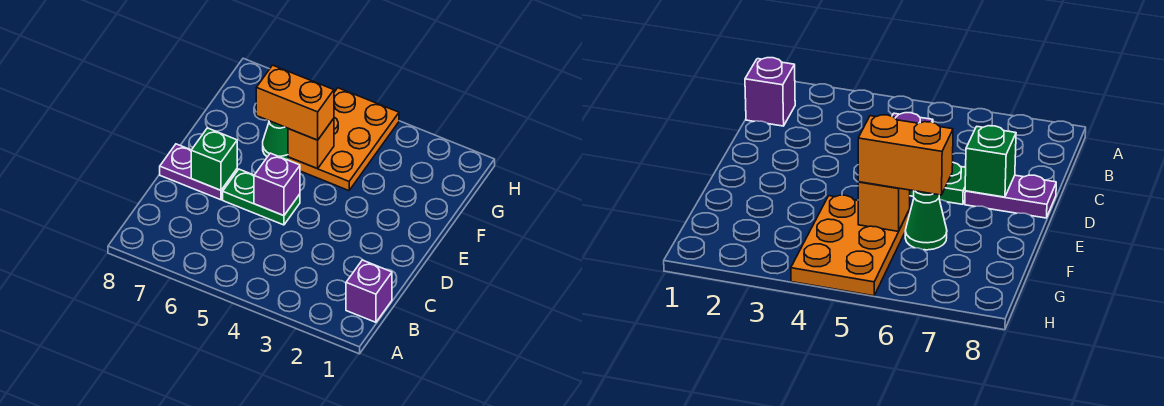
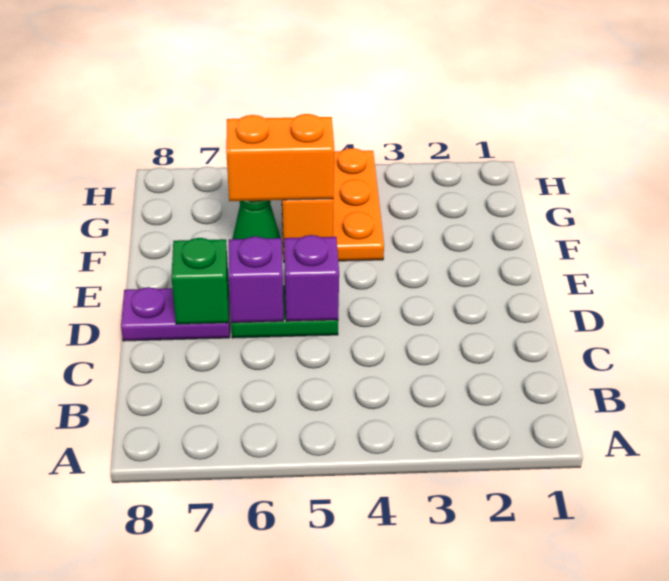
purple 1x1 brick [346,260,392,322] -> purple 1x1 brick moved to [229,236,284,323]

